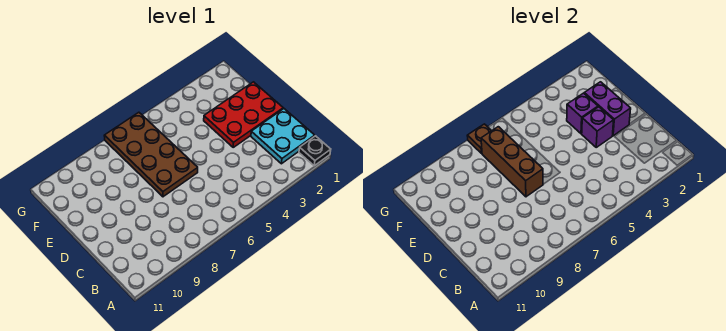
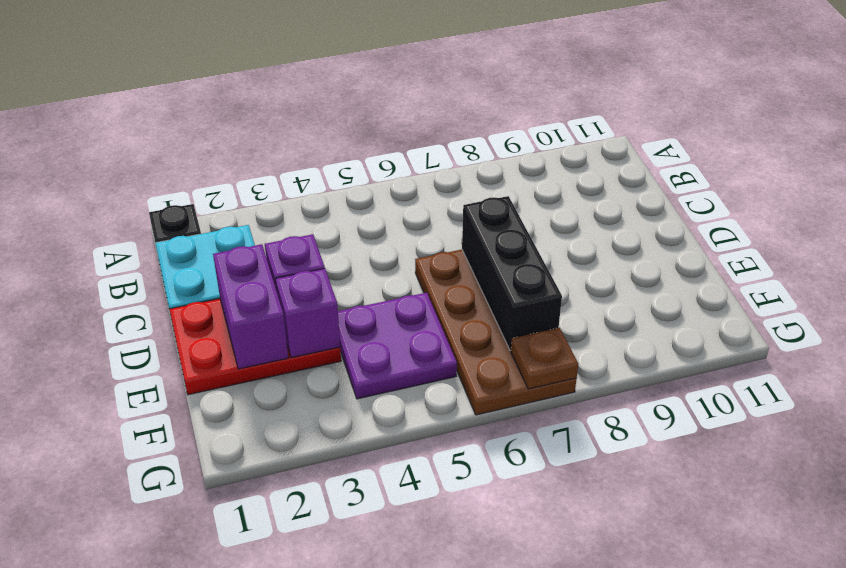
brown 1x3 brick [481,127,543,197] -> black 1x3 brick [462,196,562,350]
none -> purple 2x2 plate [338,293,457,399]

